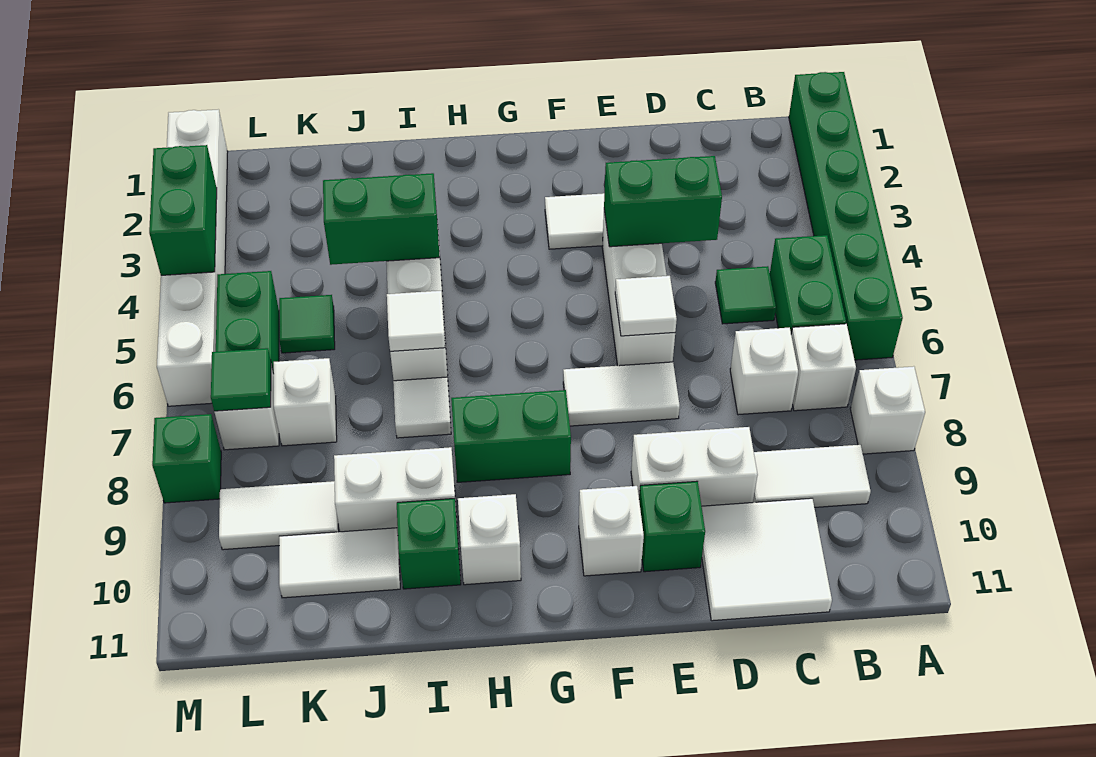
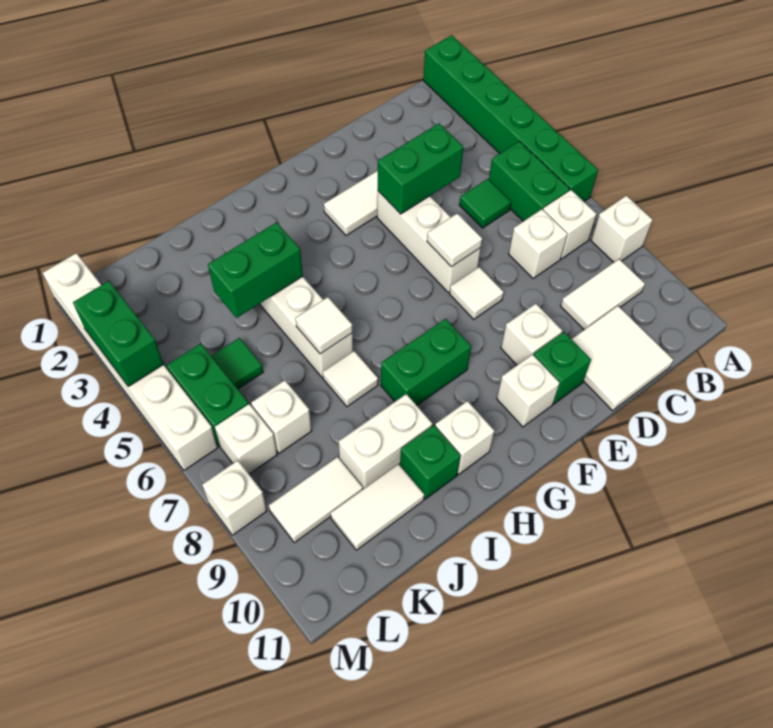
white 1x2 brick [631,427,758,506] -> white 1x1 brick [501,304,562,365]
white 1x2 tile [563,362,680,426] -> white 1x1 tile [450,267,504,319]
green 1x1 tile [211,348,271,411] -> none
green 1x1 brick [152,414,221,503] -> white 1x1 brick [202,460,267,535]

